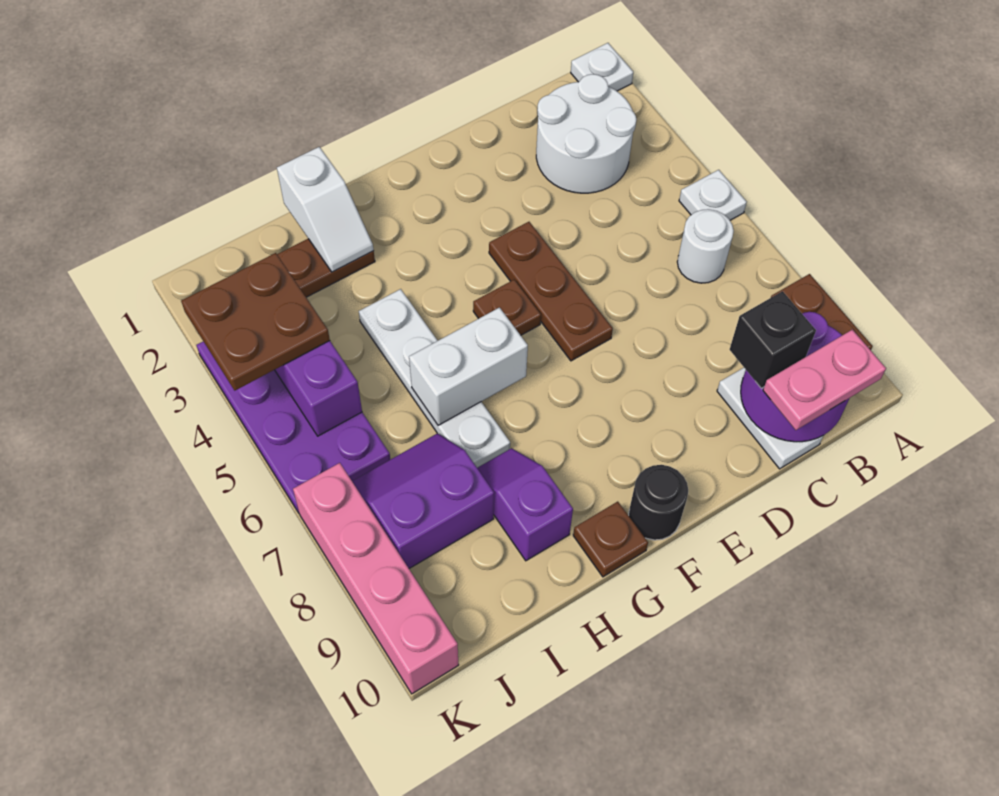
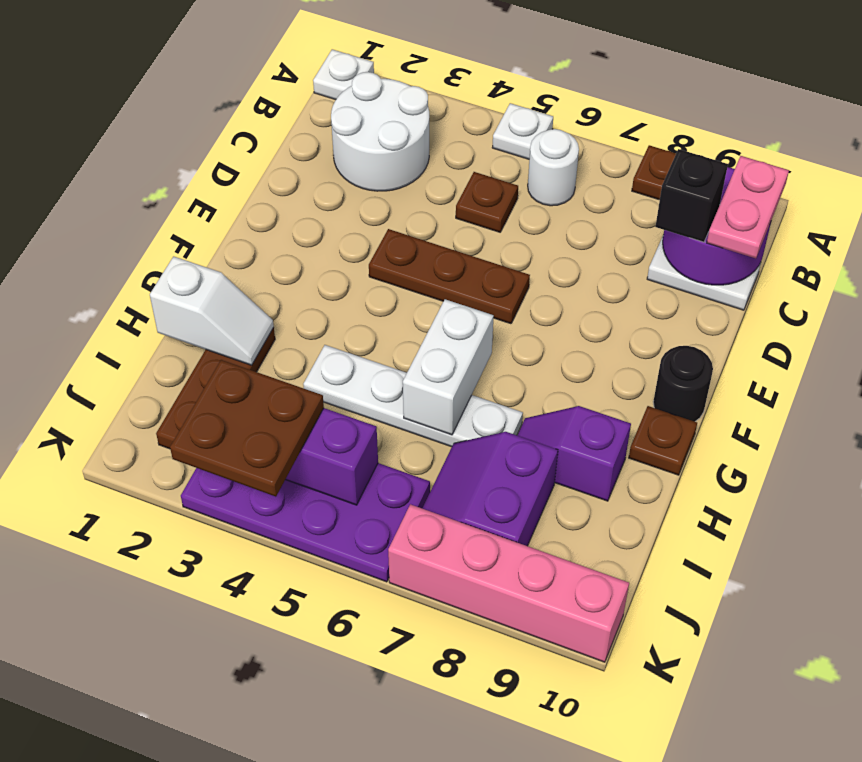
brown 1x1 plate [473,280,541,335] -> brown 1x1 plate moved to [456,172,518,232]

